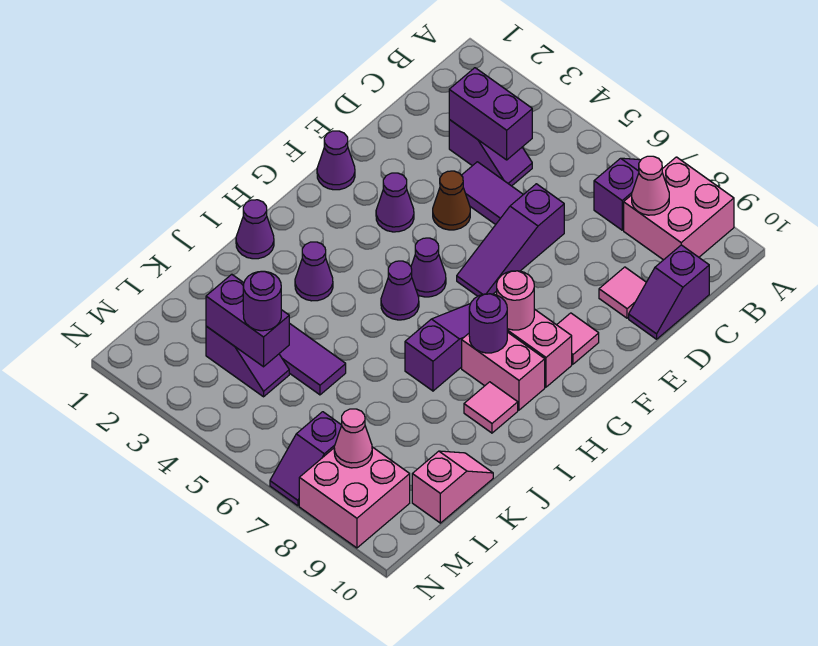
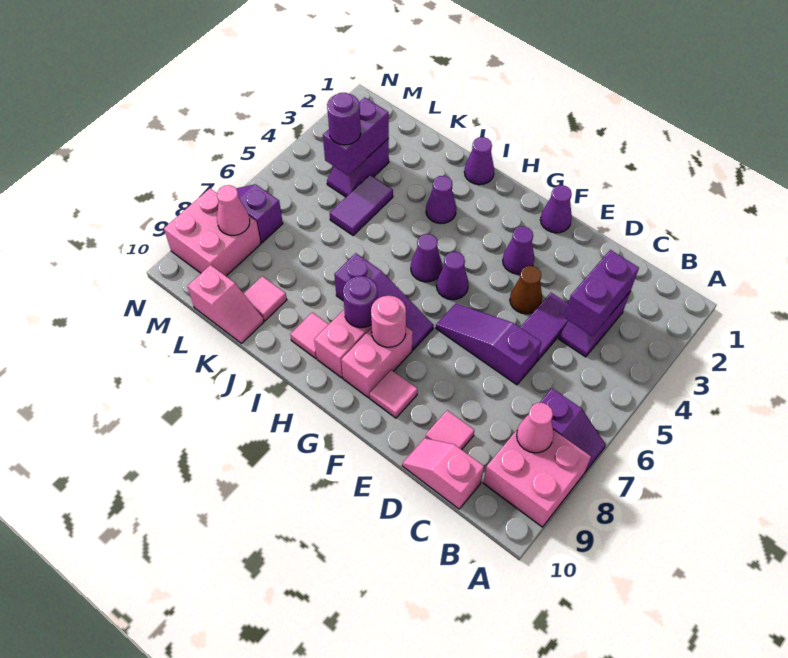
purple 1x2 slope [629,245,709,339] -> pink 1x2 slope [402,438,484,509]
none -> pink 1x1 tile [244,276,287,321]

